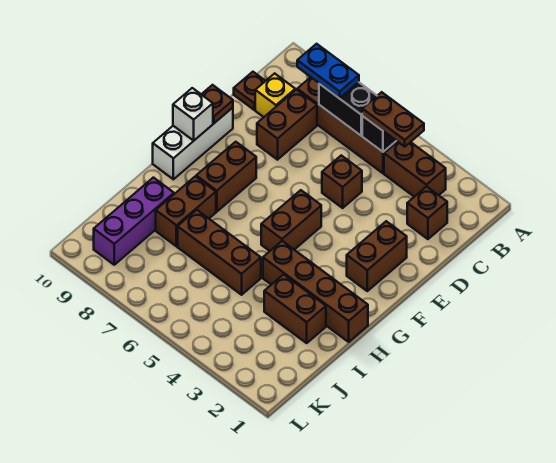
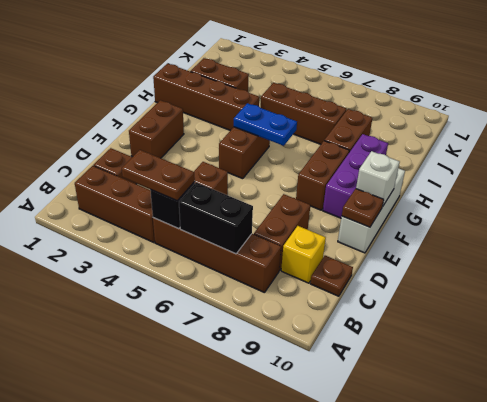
brown 1x2 brick [384,142,446,197] -> brown 1x3 brick [75,166,155,242]
blue 1x2 plate [297,44,359,98] -> blue 1x2 plate moved to [234,103,297,146]
purple 1x3 brick [94,178,174,265] -> purple 1x3 brick moved to [323,134,388,218]

